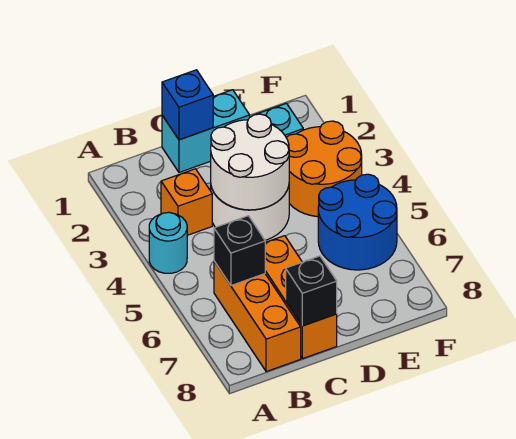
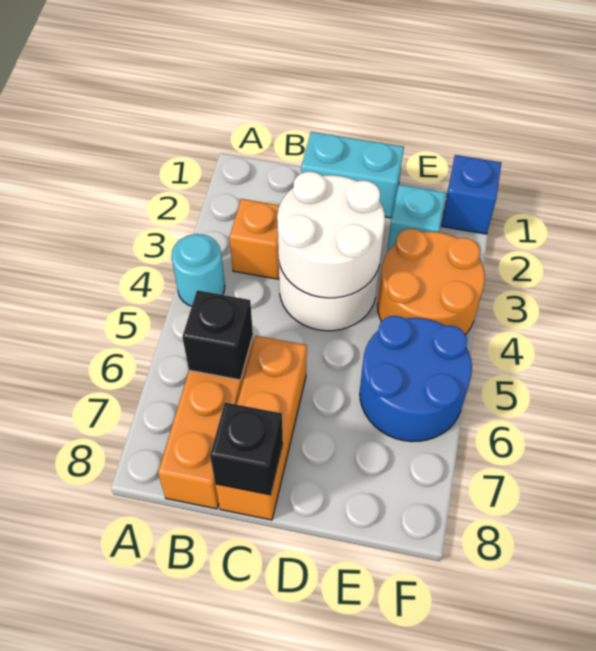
blue 1x1 brick [162,70,213,140] -> blue 1x1 brick moved to [442,155,501,234]

